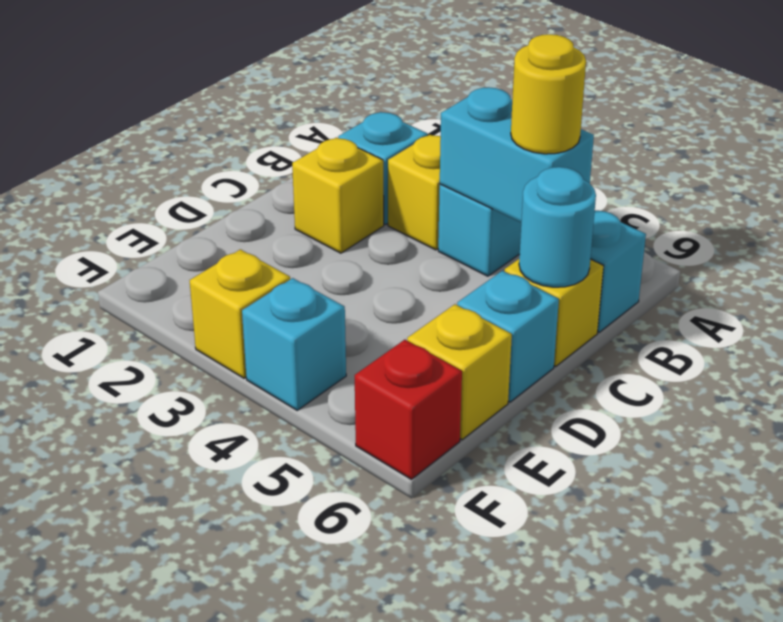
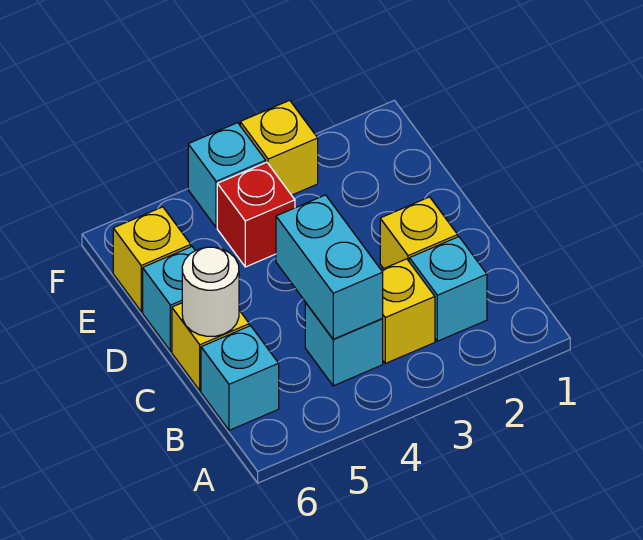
cyan 1x2 brick [440,87,594,222] -> cyan 1x2 brick turned to [276,195,383,339]
yellow 1x1 round brick [511,34,586,154] -> none
cyan 1x1 round brick [519,167,596,287] -> white 1x1 round brick [182,247,239,336]
red 1x1 brick [355,340,462,479] -> red 1x1 brick moved to [217,162,295,267]

